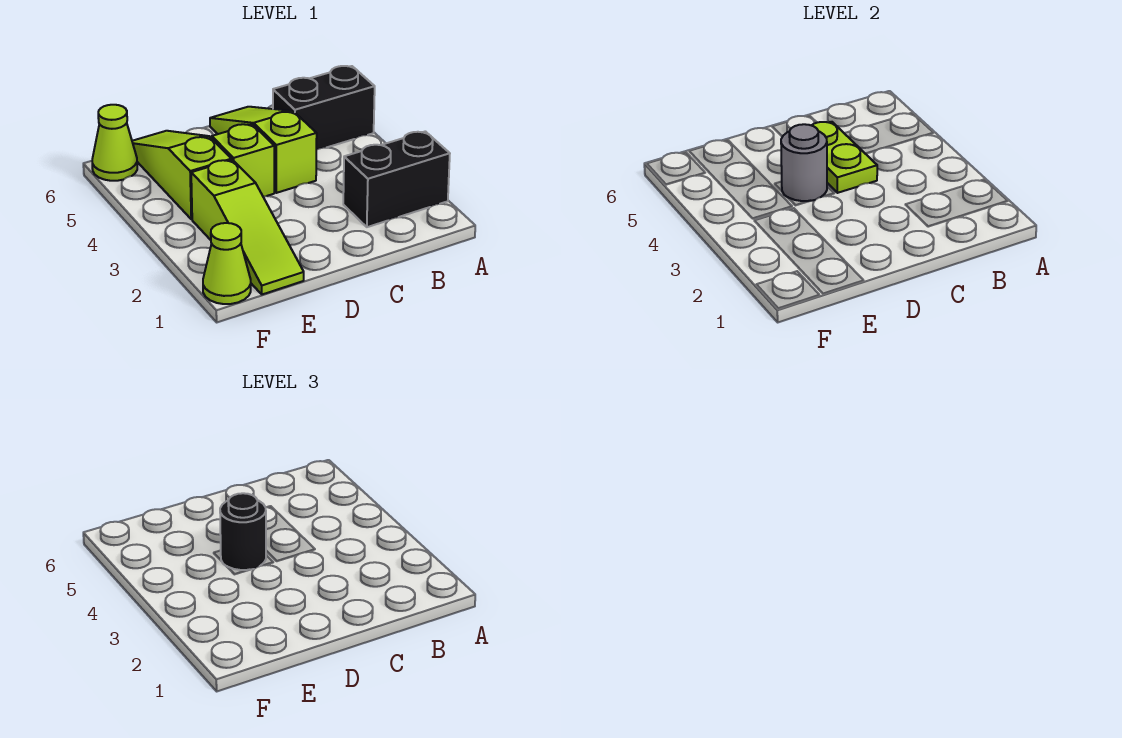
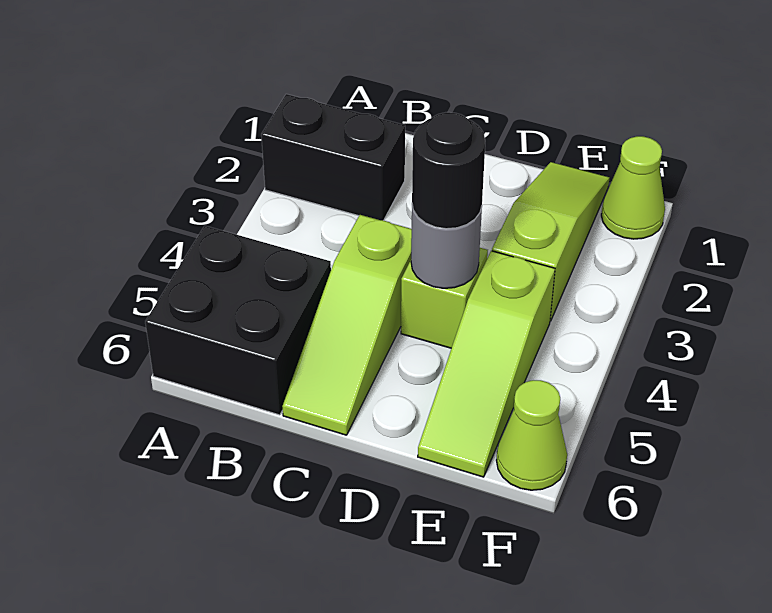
black 1x2 brick [273,66,375,150] -> black 2x2 brick [145,226,331,415]
lime 1x2 plate [812,122,877,193] -> none

